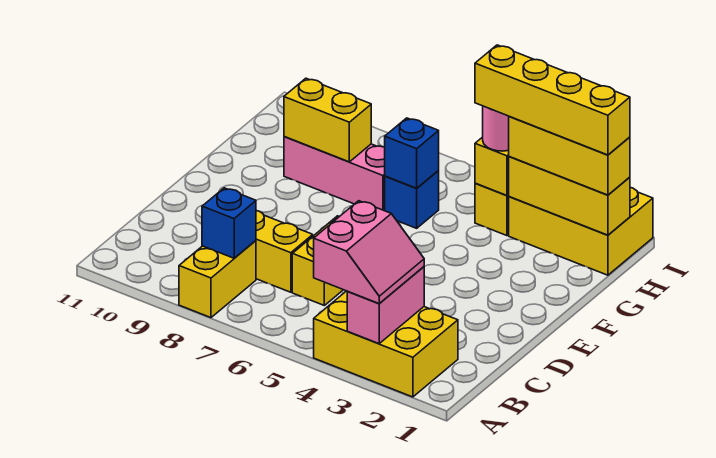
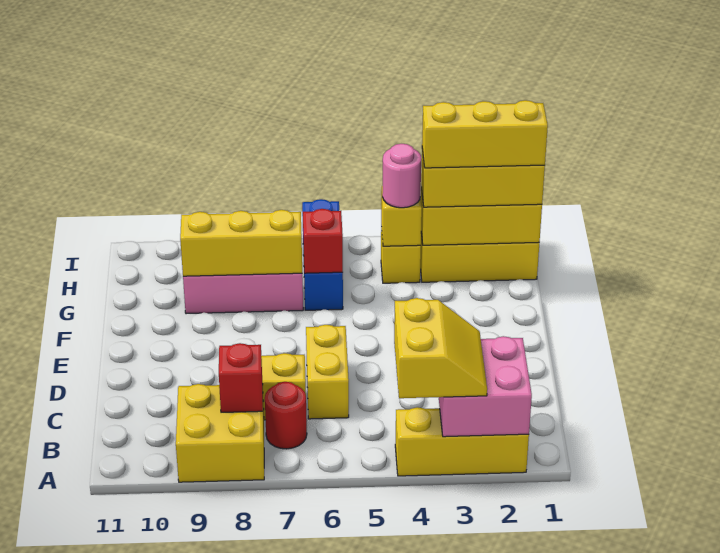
yellow 2x3 brick [314,291,458,397] -> yellow 1x3 brick [395,407,529,476]
pink 1x2 brick [347,267,424,344] -> pink 2x2 brick [439,336,532,437]
pink 2x2 slope [314,201,424,304] -> yellow 2x2 slope [394,298,487,398]
yellow 1x2 brick [179,241,256,318] -> yellow 2x2 brick [176,384,264,482]
none -> red 1x1 round brick [265,382,307,449]
blue 1x1 brick [202,188,256,258] -> red 1x1 brick [219,343,263,412]
blue 1x1 brick [385,171,439,228] -> blue 1x3 brick [302,199,343,310]
blue 1x1 brick [385,118,439,188] -> red 1x1 brick [302,209,343,273]
yellow 1x2 brick [284,78,371,162] -> yellow 1x3 brick [180,210,302,276]
yellow 1x4 brick [475,45,630,155] -> yellow 1x3 brick [422,100,548,168]

